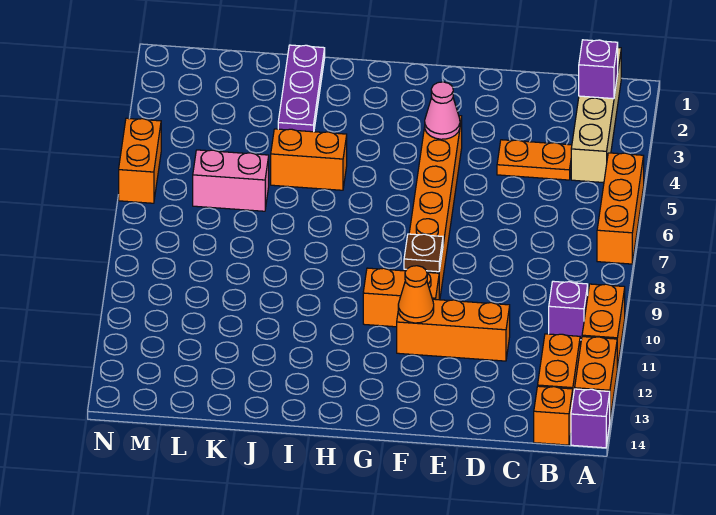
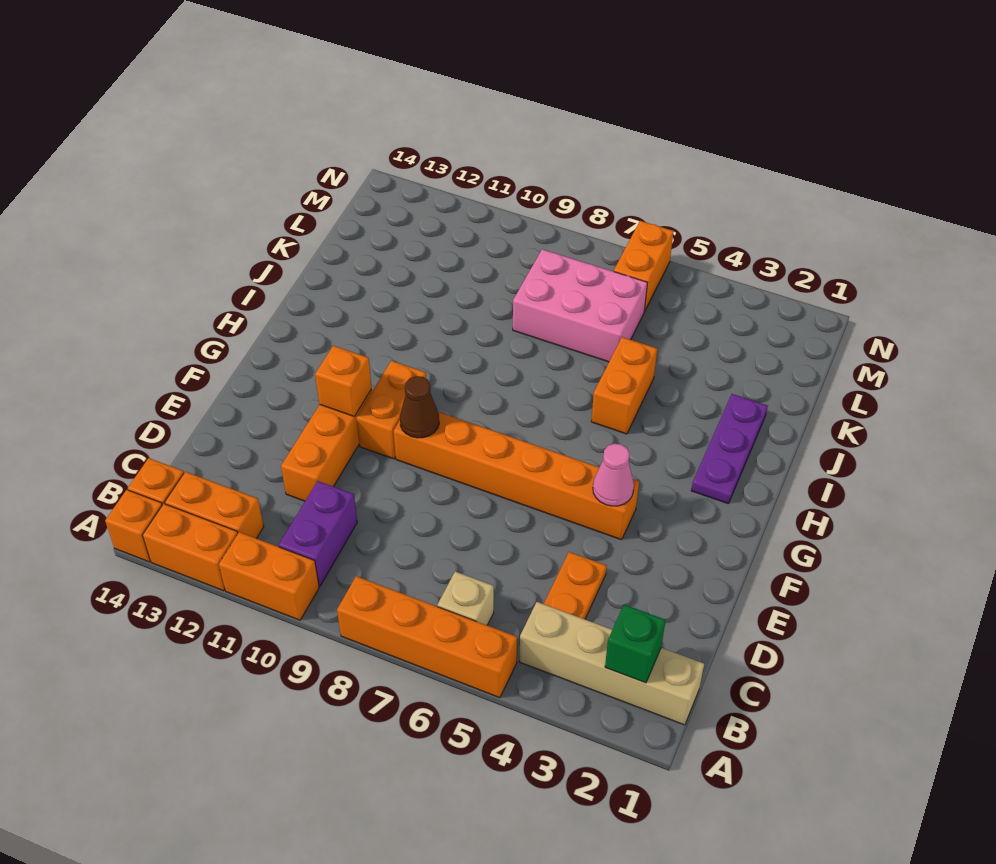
orange 1x3 brick [597,153,644,264] -> orange 1x4 brick [337,576,517,698]
purple 1x1 brick [571,389,610,448] -> orange 1x1 brick [105,490,162,562]
purple 1x1 brick [579,40,618,99] -> green 1x1 brick [605,605,666,683]
none -> tan 1x1 brick [437,572,494,625]
purple 1x1 brick [549,281,588,340] -> purple 1x2 brick [279,481,357,586]
brown 1x1 plate [404,234,443,272] -> brown 1x1 cone [400,376,439,438]
orange 1x1 cone [398,266,434,323] -> orange 1x1 brick [315,346,372,416]
purple 1x3 plate [278,45,325,132] -> purple 1x3 plate turned to [691,394,768,503]
pink 1x2 brick [193,150,269,211] -> pink 2x3 brick [513,249,647,362]
orange 1x2 brick [119,118,161,203] -> orange 1x2 brick turned to [614,221,673,311]

